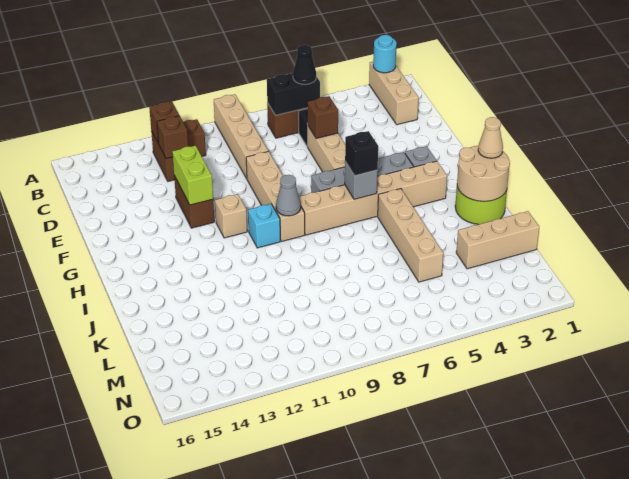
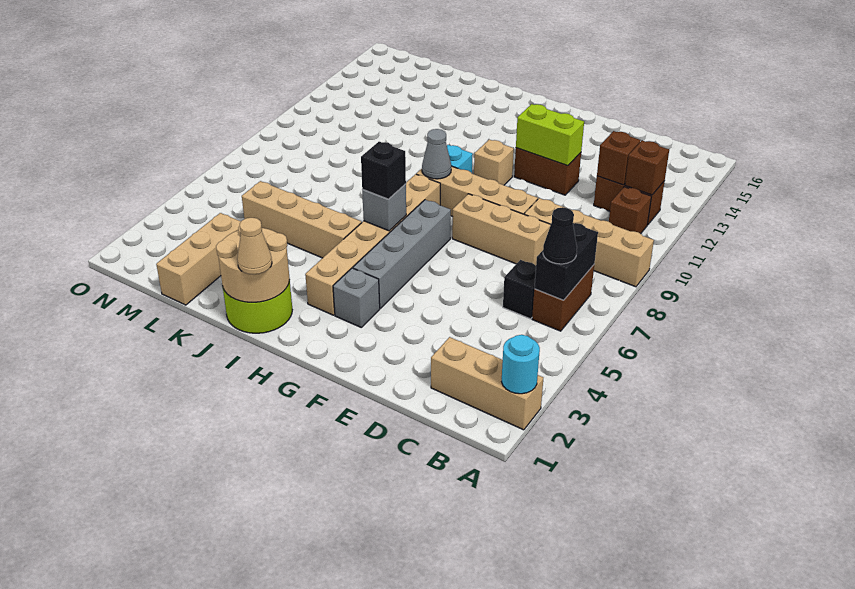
tan 1x3 brick [308,127,345,172] -> tan 1x3 brick moved to [452,194,551,265]
brown 1x1 brick [307,96,338,138] -> none

